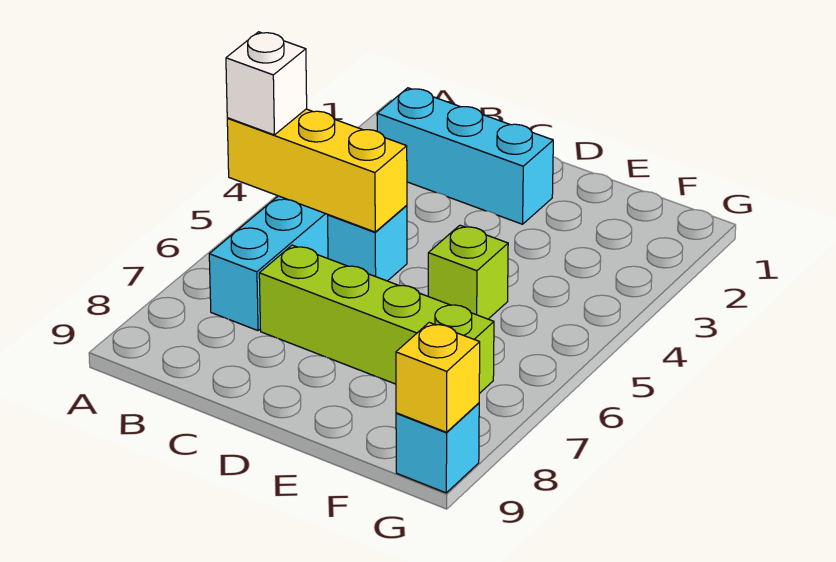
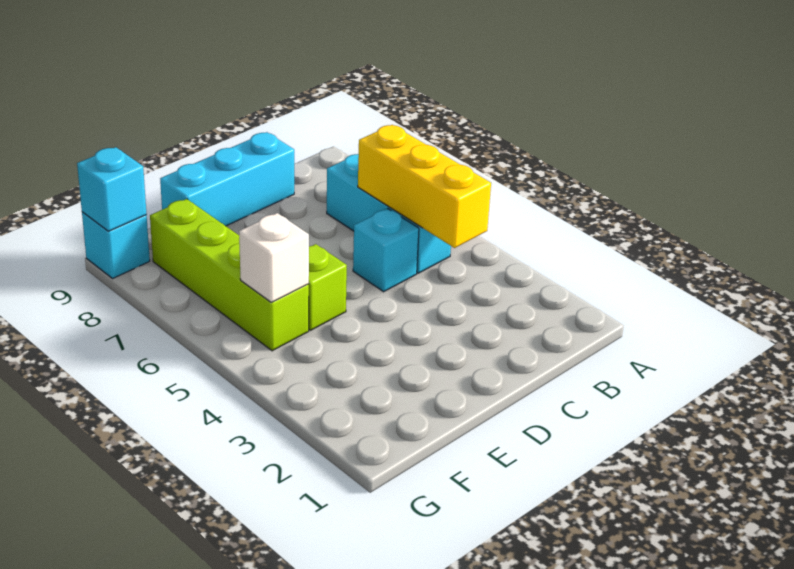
yellow 1x3 brick [227,109,407,232] -> yellow 1x3 brick turned to [358,125,491,248]
white 1x1 brick [226,32,307,135] -> white 1x1 brick moved to [239,213,309,302]
cyan 1x3 brick [377,88,553,224] -> cyan 1x3 brick moved to [160,132,294,226]
lime 1x4 brick [259,245,494,394] -> lime 1x4 brick turned to [150,199,309,351]
yellow 1x1 brick [396,323,480,432] -> cyan 1x1 brick [77,147,147,231]

